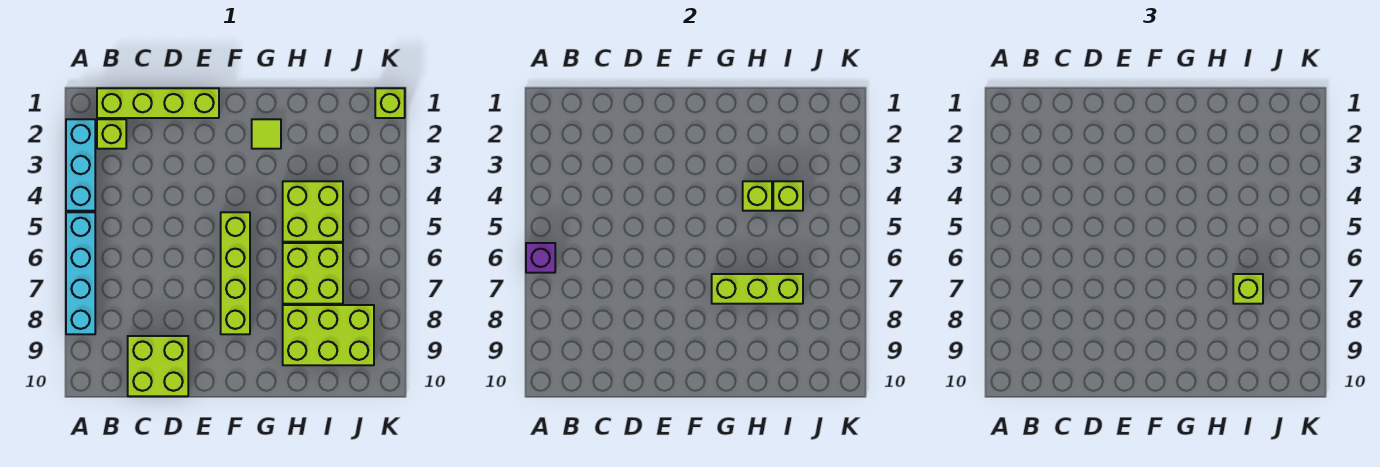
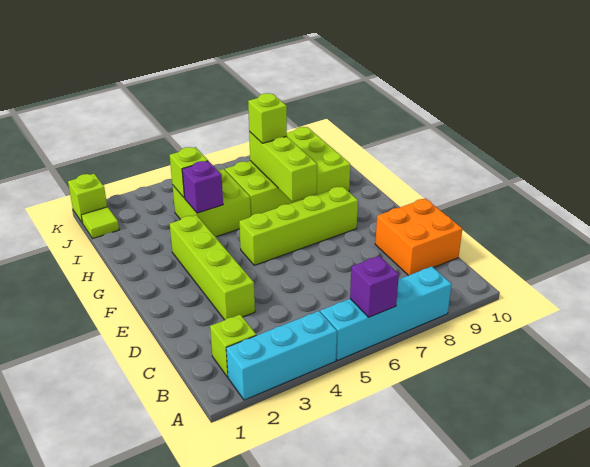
lime 1x4 brick [97,88,219,118] -> lime 1x4 brick moved to [170,215,255,320]
lime 2x2 brick [128,336,188,396] -> orange 2x2 brick [375,198,462,276]
lime 1x1 tile [252,119,281,149] -> lime 1x1 tile moved to [81,207,119,238]
lime 1x1 brick [743,181,772,211] -> purple 1x1 brick [182,161,223,213]

